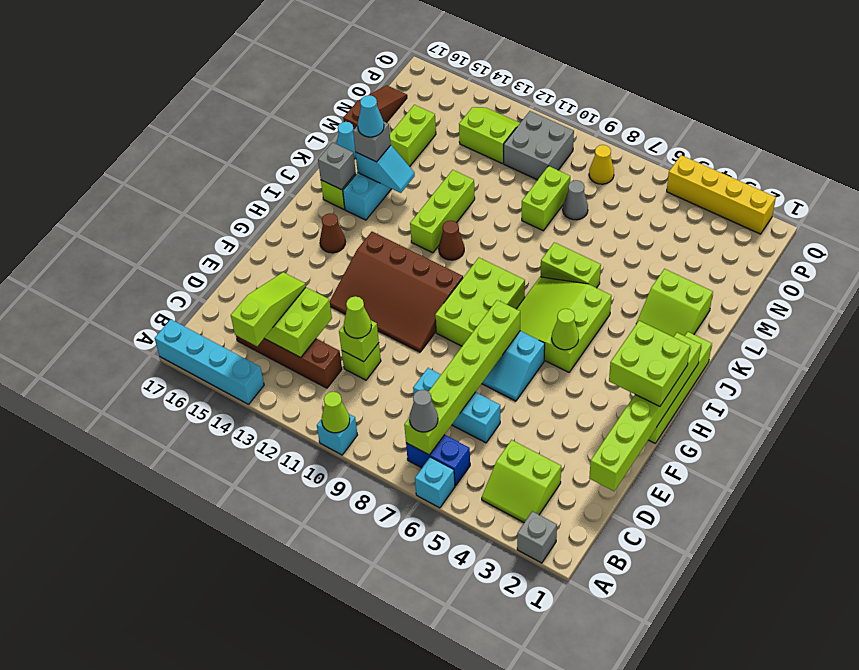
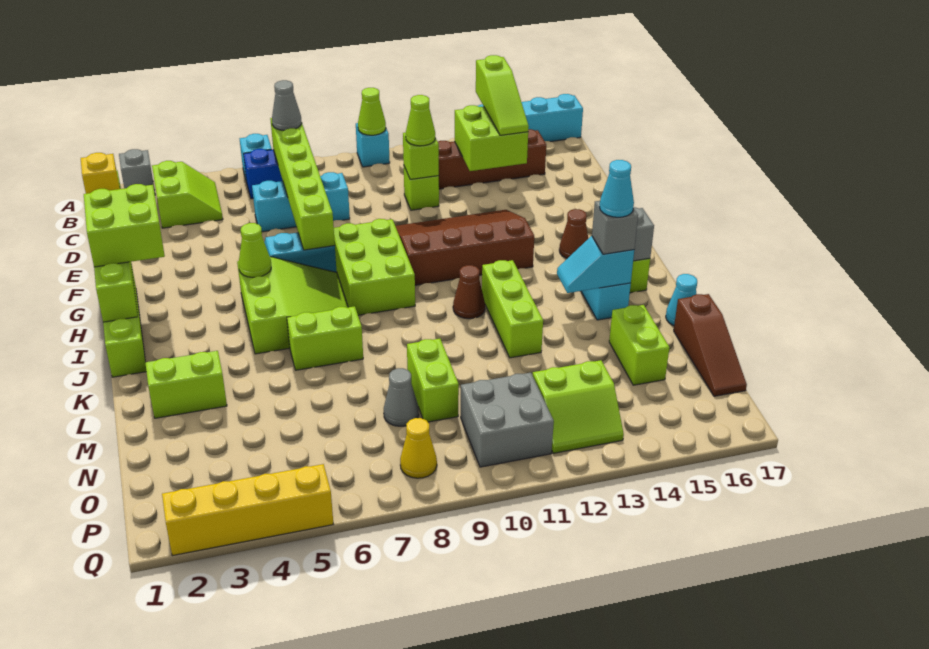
lime 2x2 slope [482,440,561,522] -> lime 2x2 slope turned to [152,161,223,228]
none -> yellow 1x1 brick [81,153,120,194]

